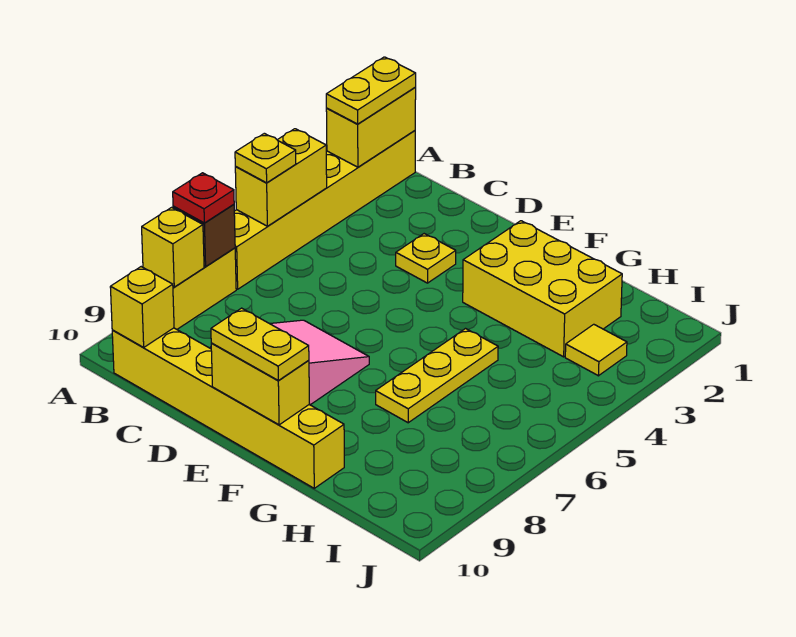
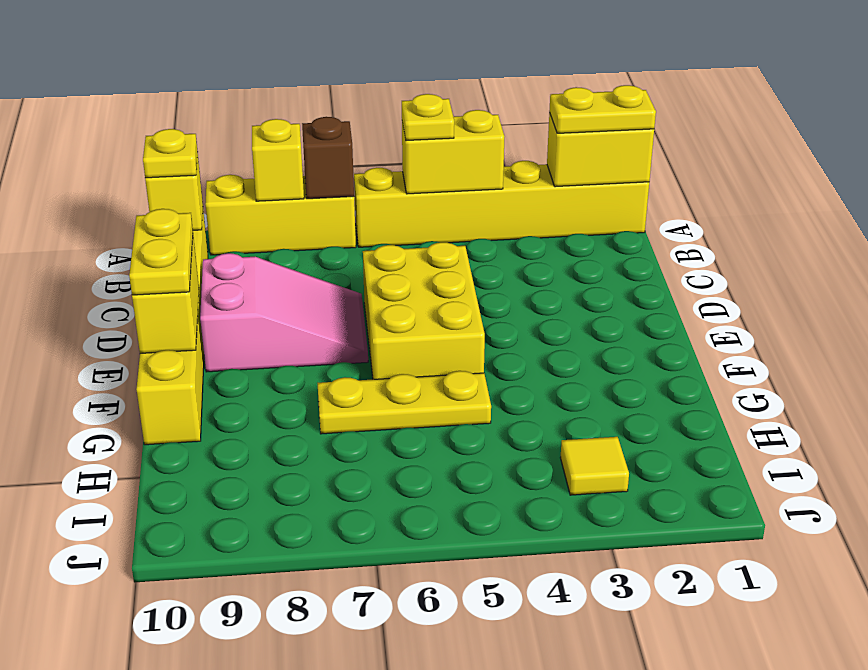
red 1x1 plate [173,173,234,223] -> none
yellow 1x1 plate [396,234,456,283] -> yellow 1x1 plate moved to [143,129,198,178]
yellow 2x3 brick [463,221,622,357] -> yellow 2x3 brick moved to [363,242,485,379]

